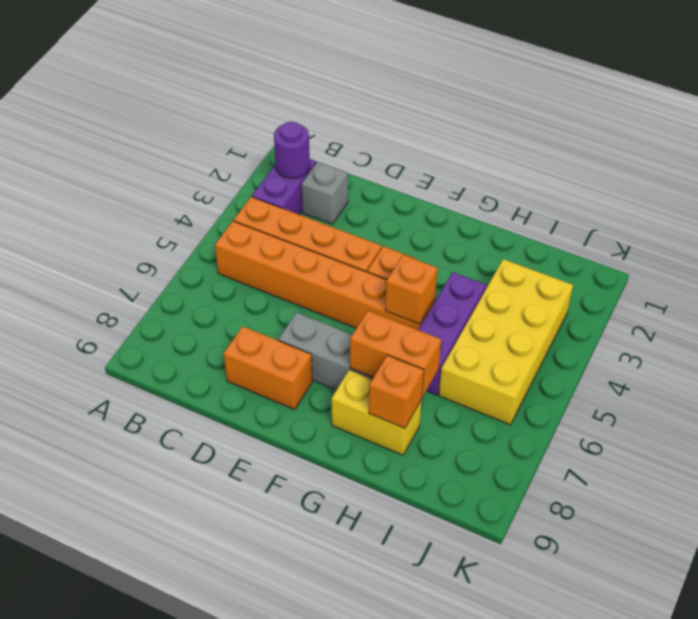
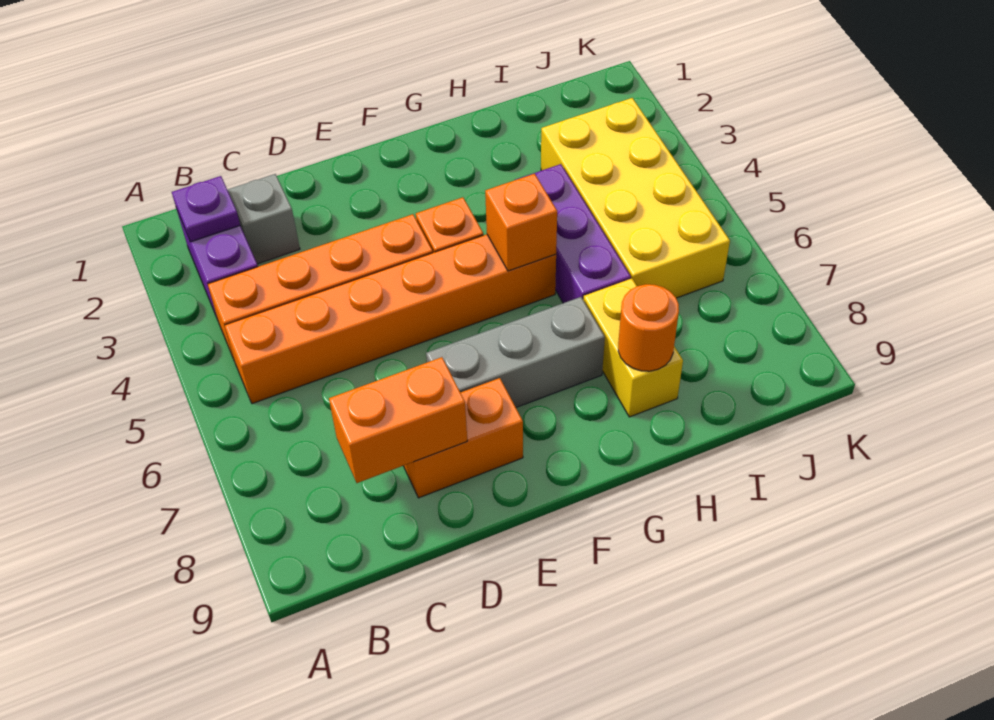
purple 1x1 round brick [274,122,310,178] -> purple 1x1 plate [172,176,240,242]
orange 1x2 brick [350,311,441,397] -> orange 1x2 brick moved to [329,357,467,483]
yellow 1x2 brick [332,370,422,455] -> yellow 1x2 brick turned to [583,279,683,417]
orange 1x1 brick [369,355,424,428] -> orange 1x1 round brick [618,284,679,371]

